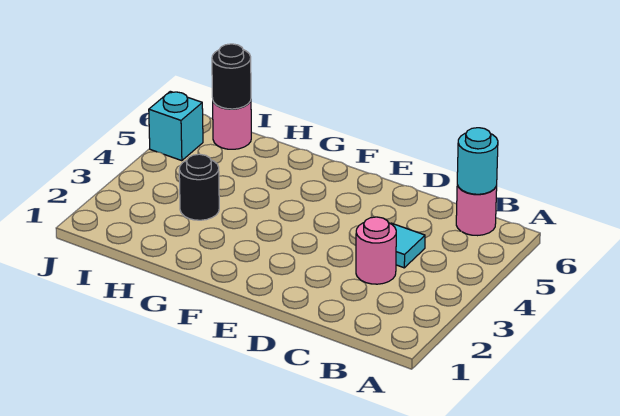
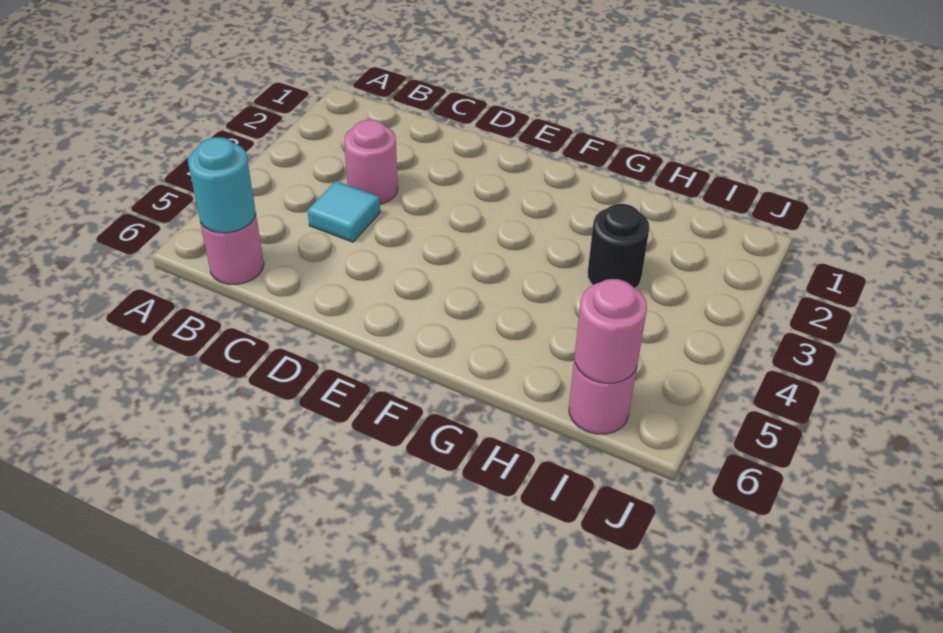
black 1x1 round brick [212,44,251,109] -> pink 1x1 round brick [575,279,647,383]
cyan 1x1 brick [149,91,203,161] -> none

